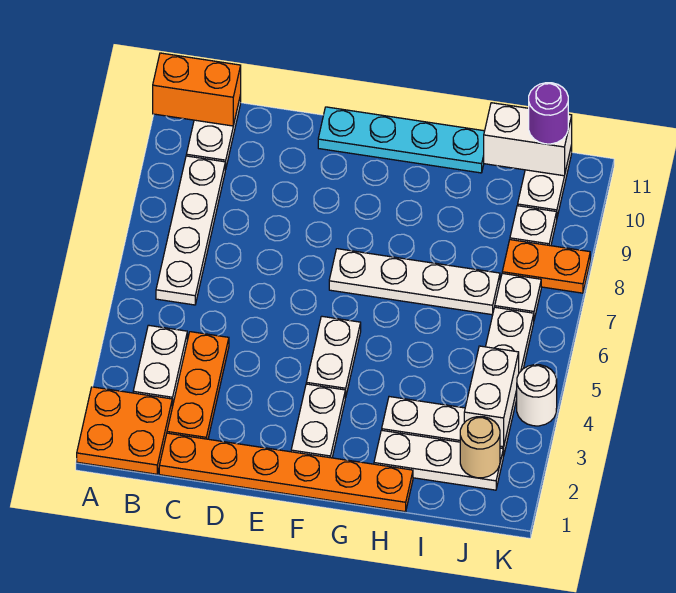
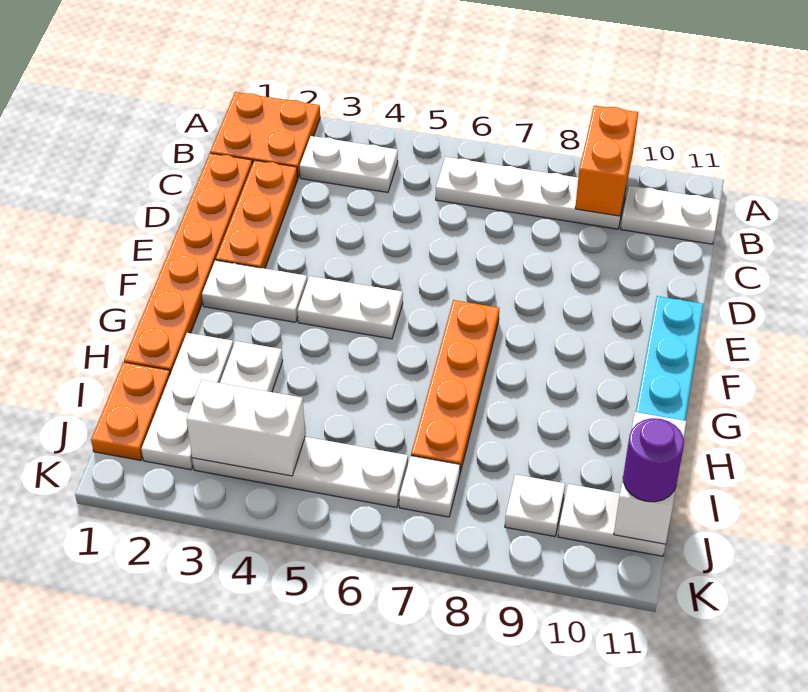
orange 1x2 brick [153,53,241,126] -> orange 1x2 brick moved to [575,106,638,216]
orange 1x3 plate [167,332,229,439] -> orange 1x3 plate turned to [216,160,298,268]
white 1x4 plate [329,249,500,315] -> orange 1x4 plate [411,300,499,473]
tan 1x1 round brick [460,417,500,478] -> none
orange 1x2 plate [502,240,590,293] -> orange 1x2 plate moved to [91,362,170,460]
white 1x1 round brick [516,365,557,426] -> none

